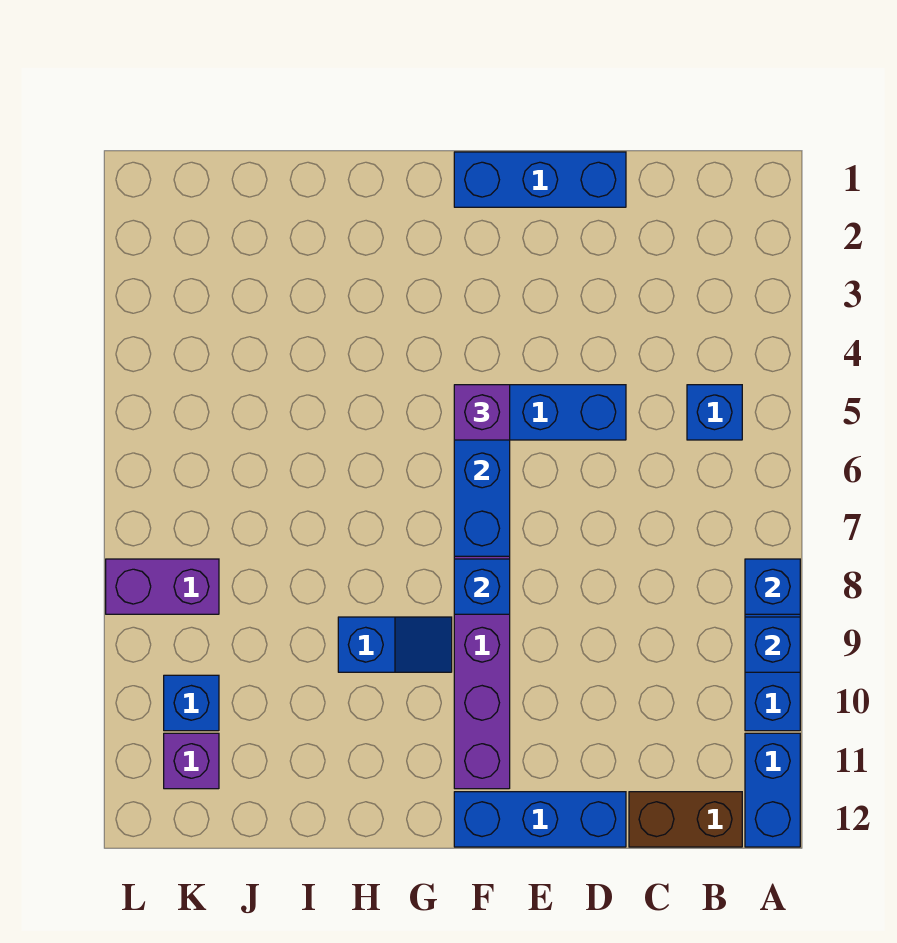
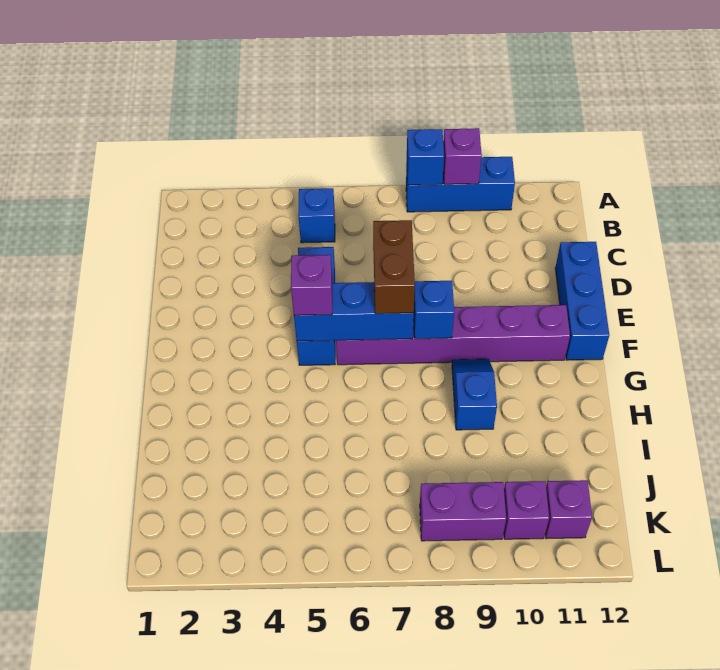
blue 1x1 brick [745,617,800,672] -> purple 1x1 brick [443,128,482,184]
blue 1x2 brick [745,733,800,847] -> none
brown 1x2 brick [629,792,742,847] -> brown 1x2 brick moved to [373,220,415,314]
blue 1x3 brick [454,152,626,207] -> none
purple 1x2 brick [106,559,219,614] -> purple 1x2 brick turned to [420,482,506,541]
blue 1x1 brick [164,675,219,731] -> purple 1x1 brick [504,481,549,539]

